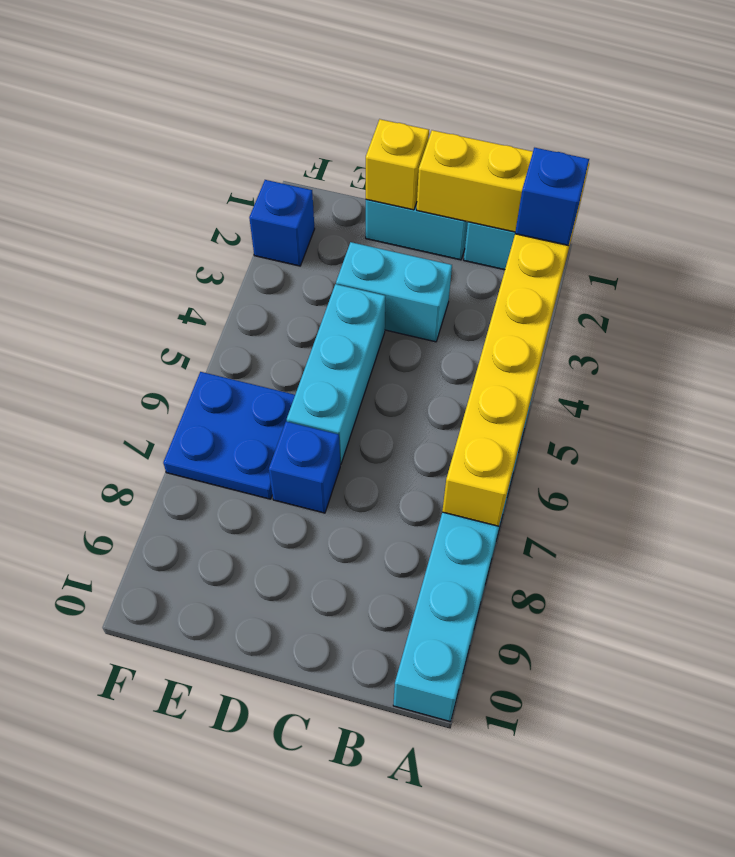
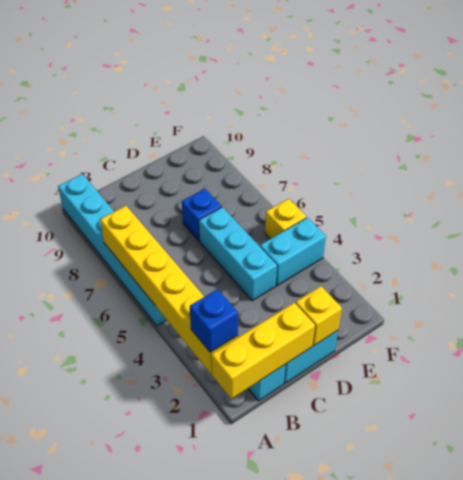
cyan 1x2 brick [336,242,452,342] -> cyan 1x2 brick moved to [260,218,326,286]
blue 2x2 plate [163,372,295,499] -> none
blue 1x1 brick [249,180,315,266] -> none
none -> yellow 1x1 brick [265,199,307,239]

